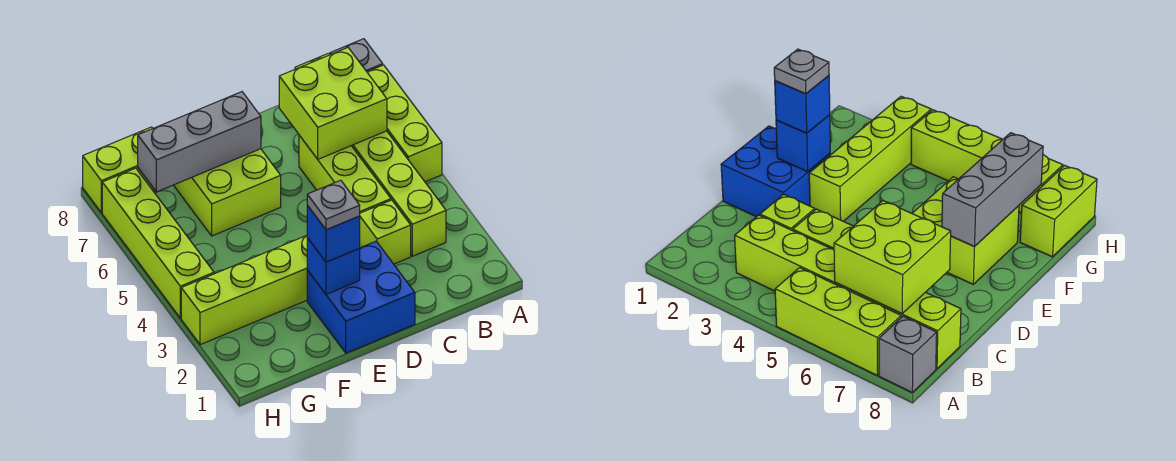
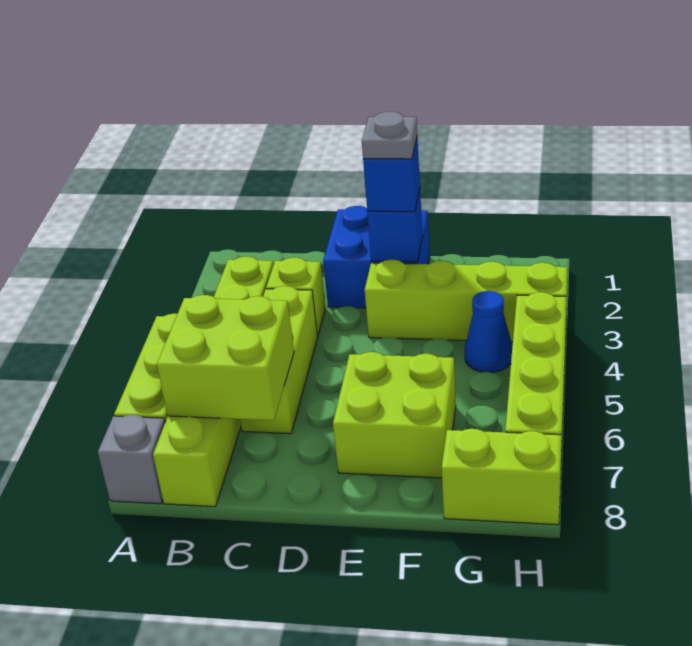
grey 1x3 brick [138,92,261,192] -> none
none -> blue 1x1 cone [465,291,512,373]

